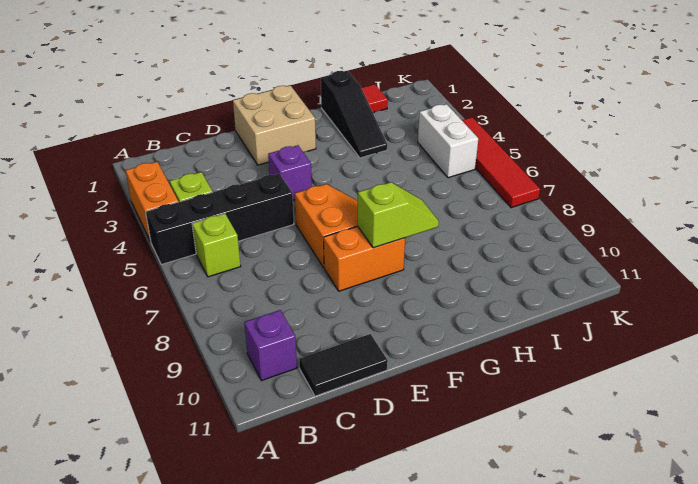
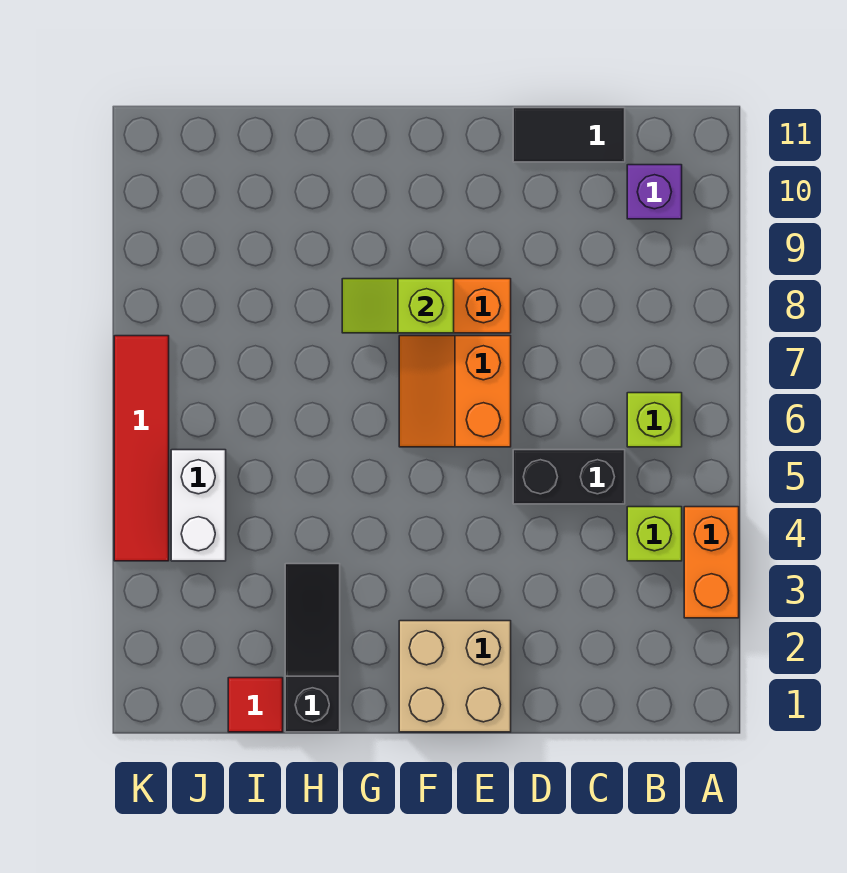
black 1x4 brick [146,174,294,265] -> black 1x2 brick [513,450,625,504]
purple 1x1 brick [268,145,312,200] -> none

